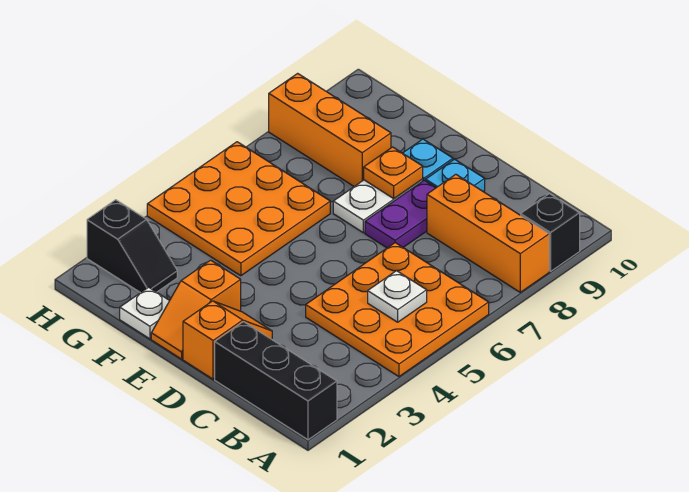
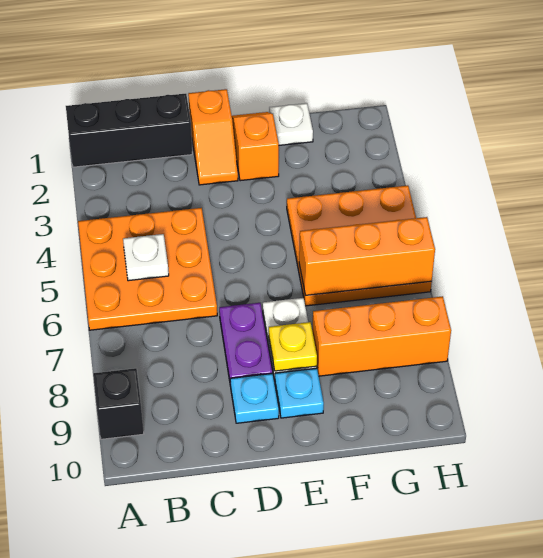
orange 1x3 brick [427,174,549,292] -> orange 1x3 brick moved to [299,217,435,296]
orange 1x1 plate [364,147,423,199] -> yellow 1x1 plate [269,322,317,371]
black 1x2 slope [87,200,177,293] -> none

